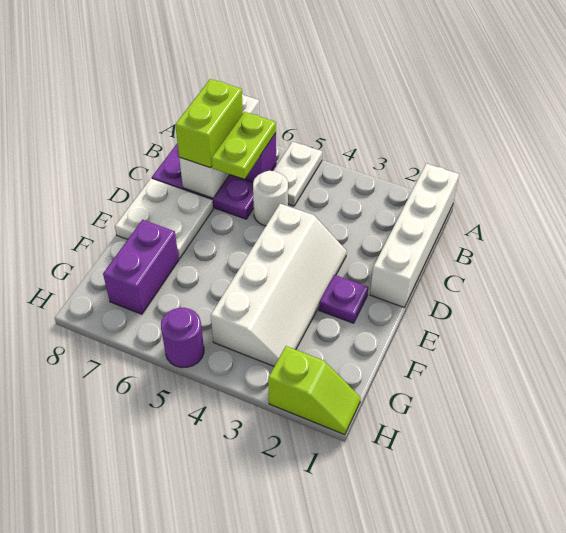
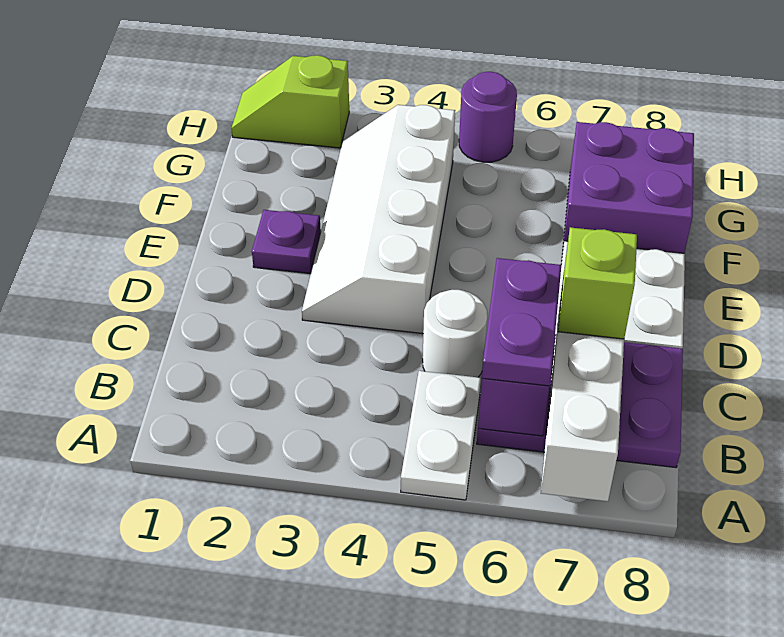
white 1x4 brick [370,164,459,307] -> none
lime 1x2 plate [212,112,276,179] -> purple 1x2 plate [482,258,561,386]
lime 1x2 brick [175,79,243,168] -> lime 1x1 brick [558,227,637,339]
purple 1x2 brick [103,220,179,314] -> purple 2x2 brick [563,122,694,253]

